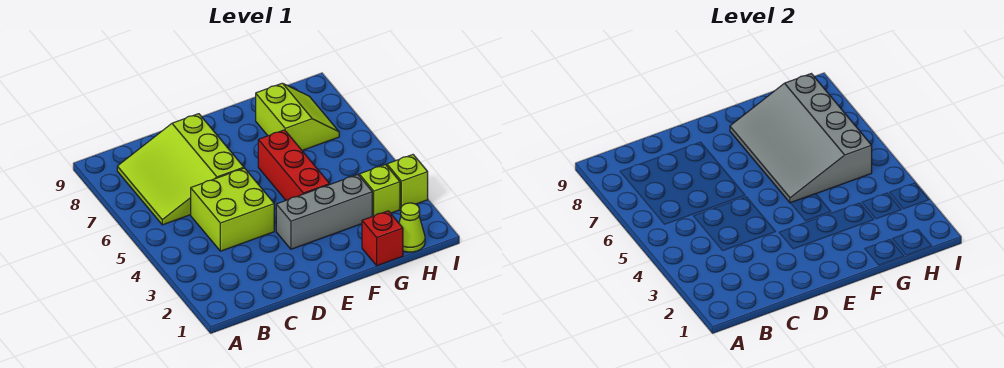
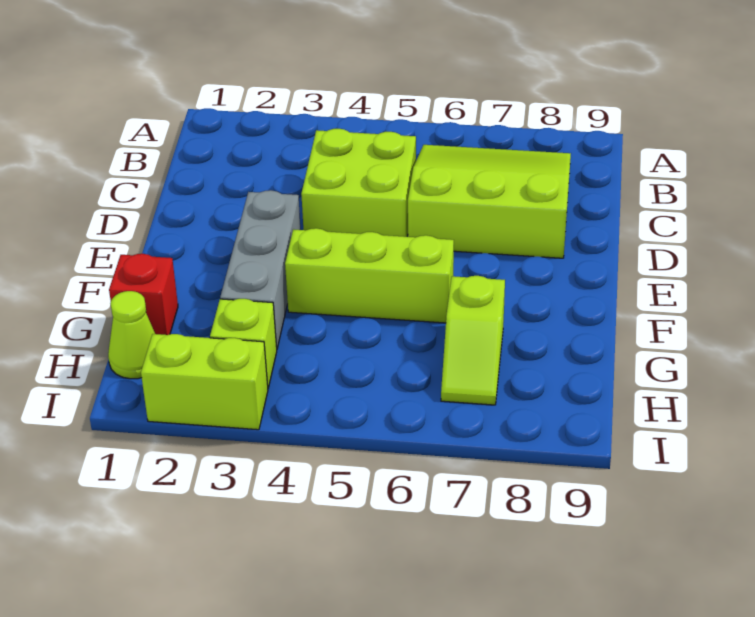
red 1x3 brick [258,130,330,200] -> lime 1x3 brick [285,228,454,323]
grey 3x4 slope [730,74,872,203] -> none
lime 2x2 slope [256,83,339,150] -> lime 1x2 slope [441,276,505,405]
lime 1x1 brick [387,155,428,208] -> lime 1x2 brick [141,334,268,430]

